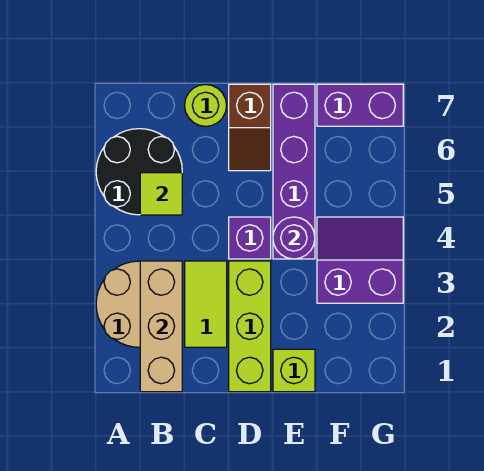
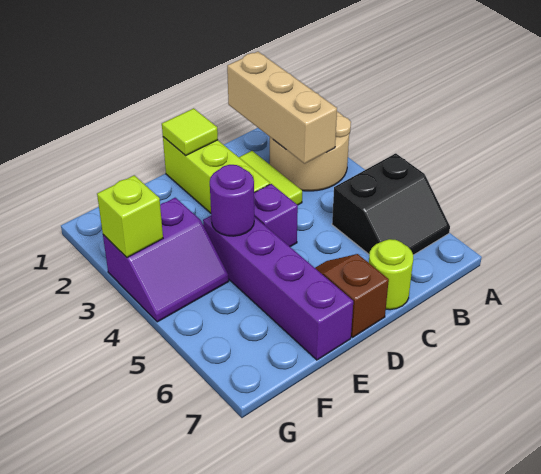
black 2x2 round brick [96,129,182,215] -> black 2x2 slope [332,153,450,255]
lime 1x1 tile [140,173,182,215] -> lime 1x1 tile moved to [162,108,218,156]
lime 1x1 brick [273,349,315,392] -> lime 1x1 brick moved to [97,175,163,257]
purple 1x2 brick [317,84,403,126] -> none

